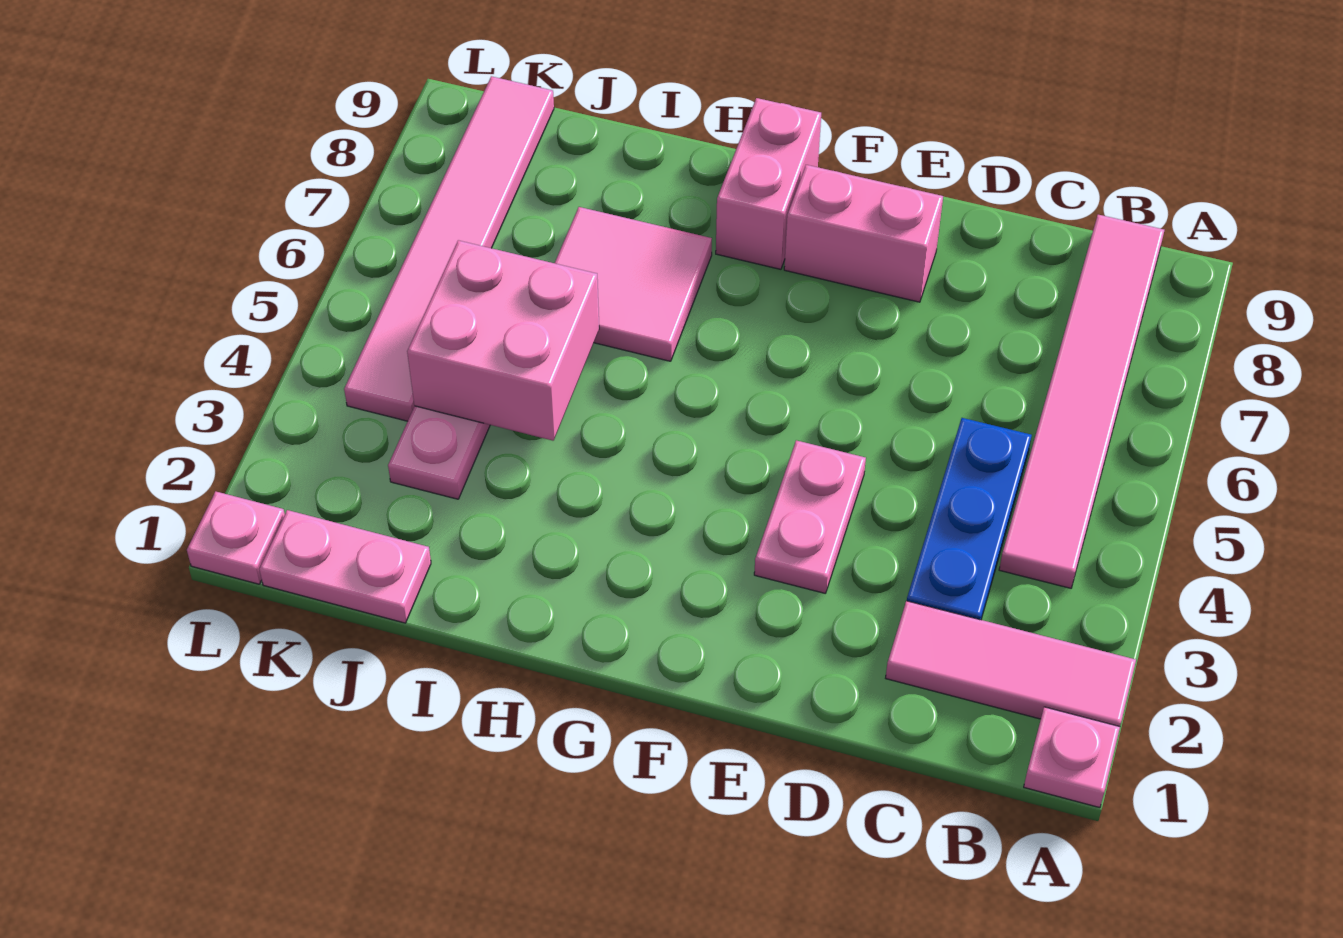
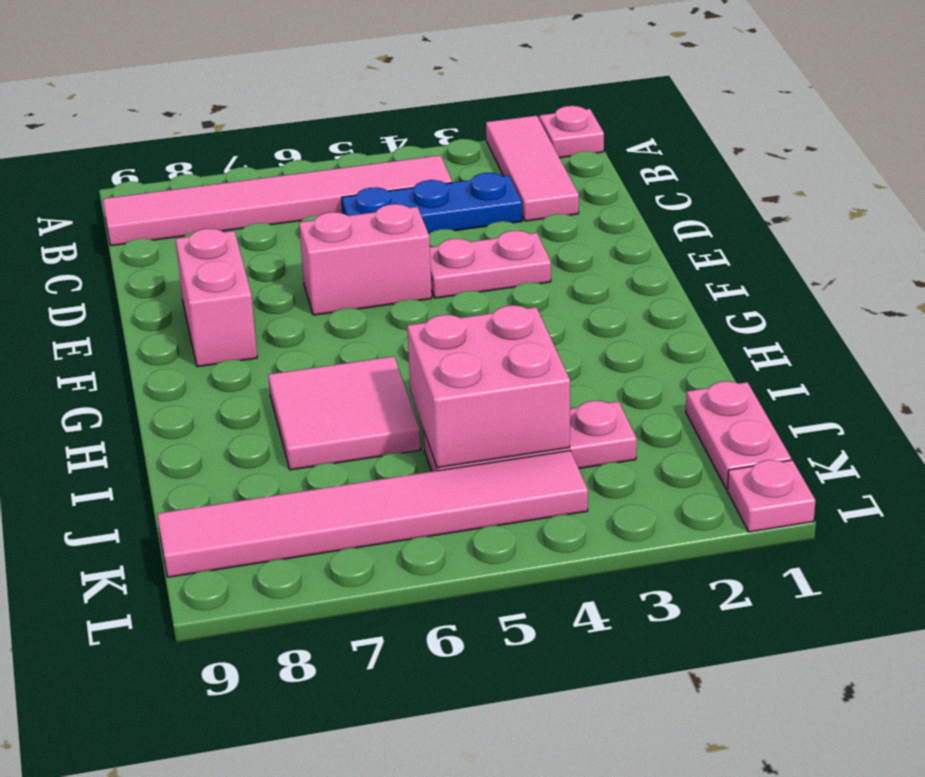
pink 1x2 brick [716,98,821,269] -> pink 1x2 brick moved to [299,204,432,315]

